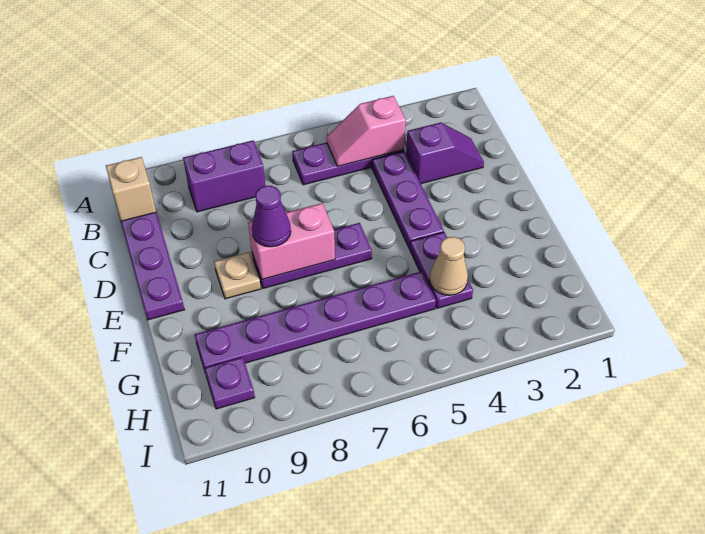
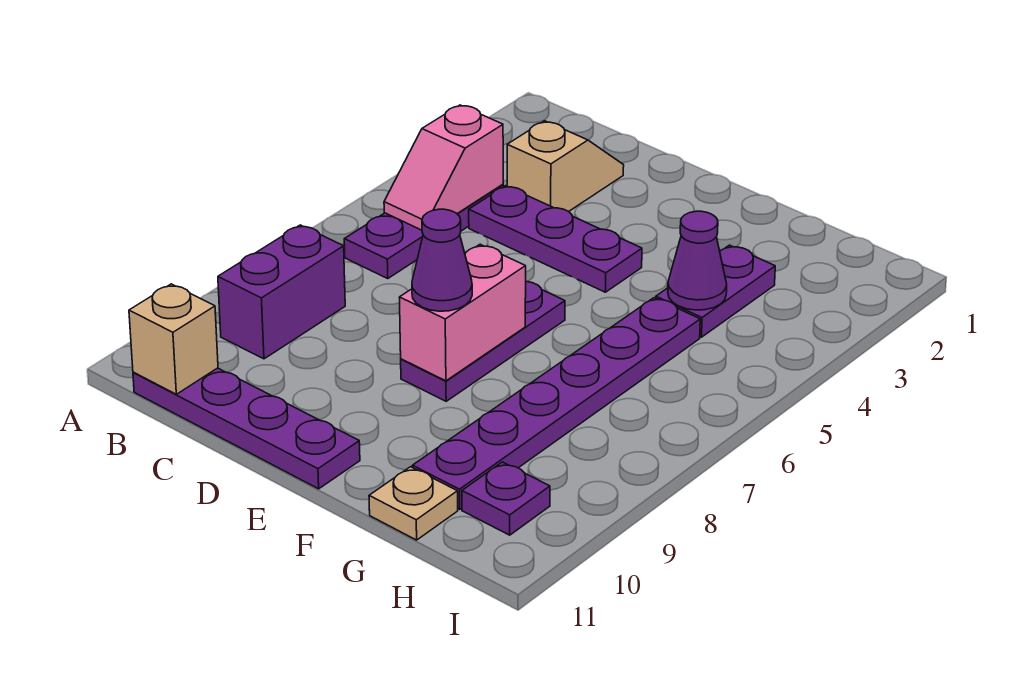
purple 1x2 slope [406,122,484,184] -> tan 1x2 slope [507,121,624,211]
tan 1x1 plate [214,252,261,299] -> tan 1x1 plate moved to [369,467,458,540]
purple 1x2 plate [410,232,473,308] -> purple 1x2 plate turned to [656,245,775,337]
tan 1x1 cone [430,237,468,295] -> purple 1x1 cone [668,211,727,310]

